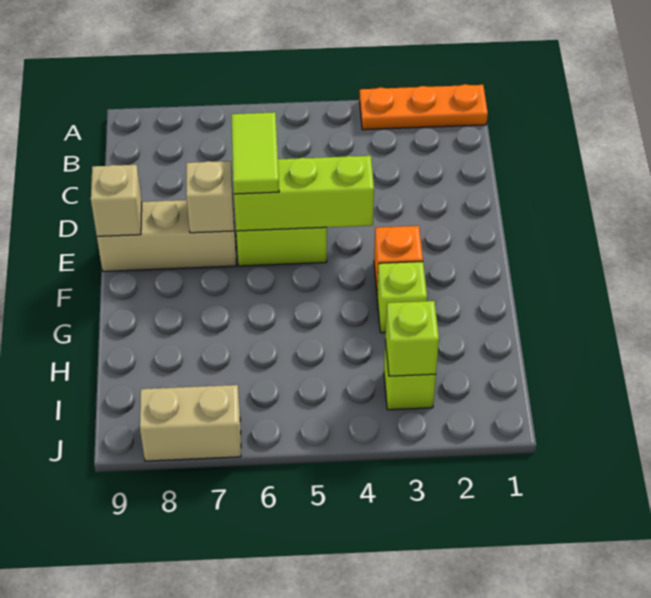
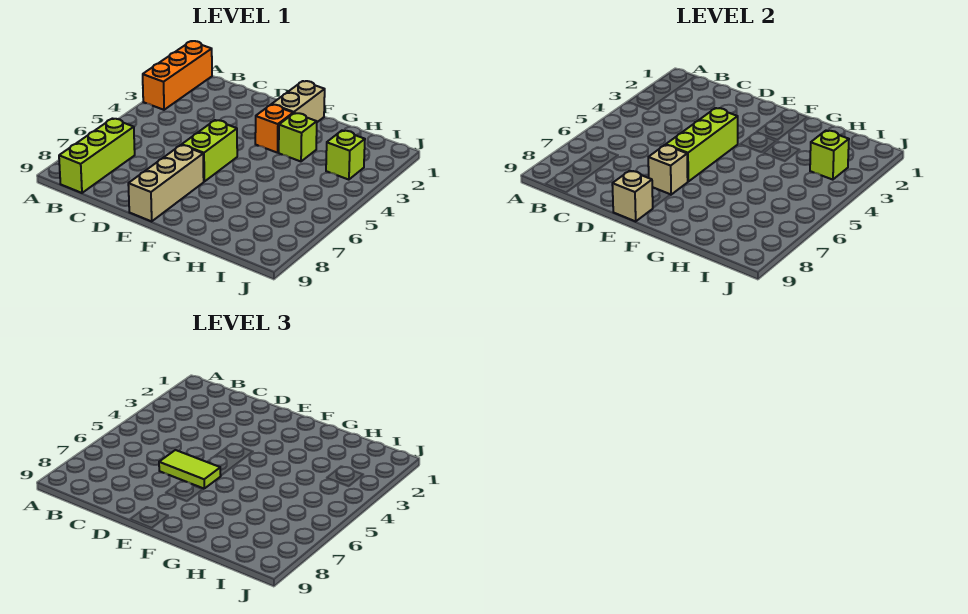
orange 1x3 plate [360,84,488,130] -> orange 1x3 brick [143,41,212,110]
none -> lime 1x3 brick [59,119,135,193]
tan 1x2 brick [140,385,241,461] -> tan 1x2 brick moved to [272,81,325,122]

